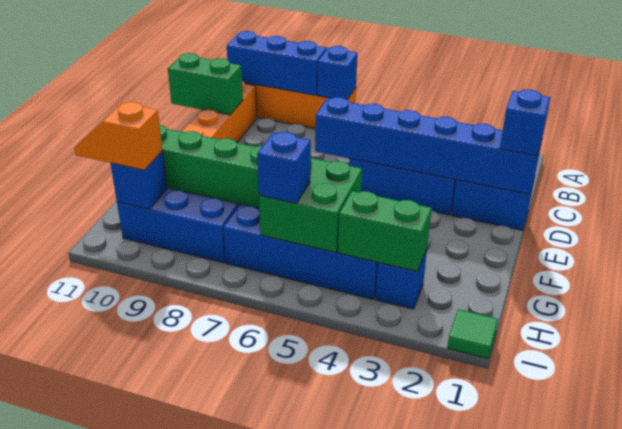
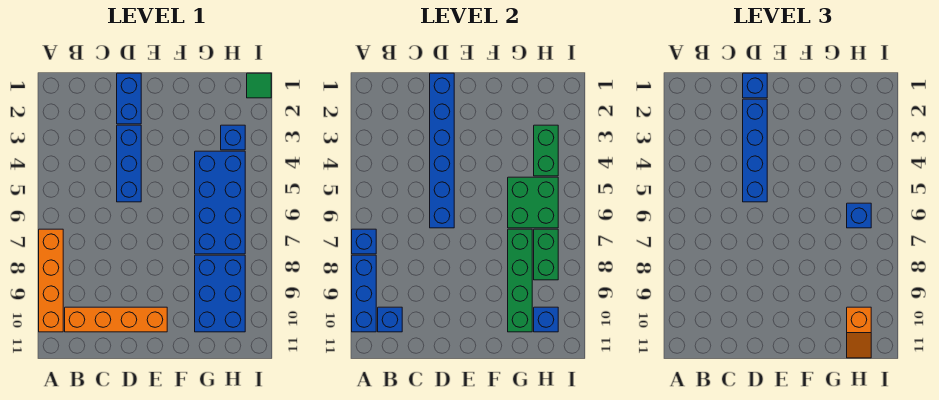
none -> blue 1x1 brick [378,307,402,332]
green 1x2 brick [168,53,243,115] -> green 1x2 brick moved to [534,229,558,280]
none -> blue 1x4 brick [743,99,767,202]

